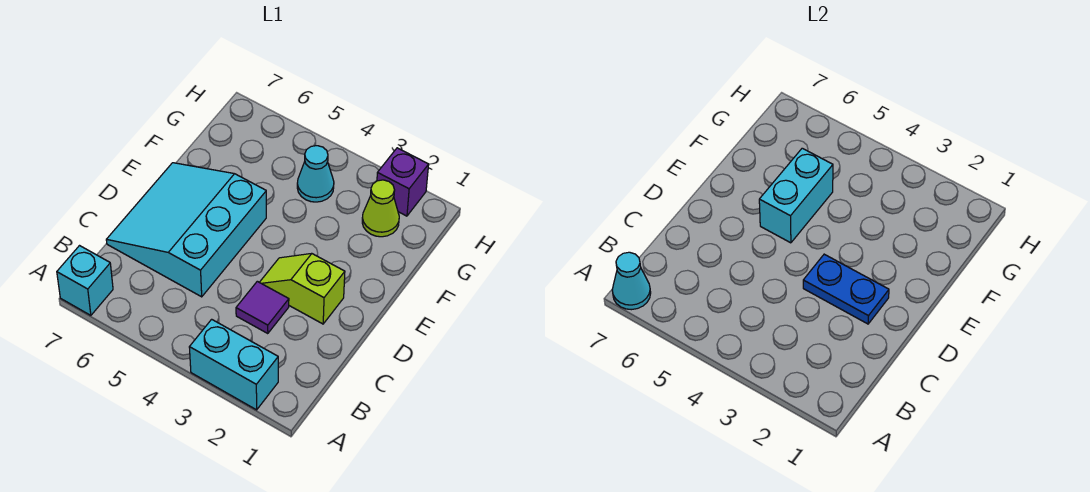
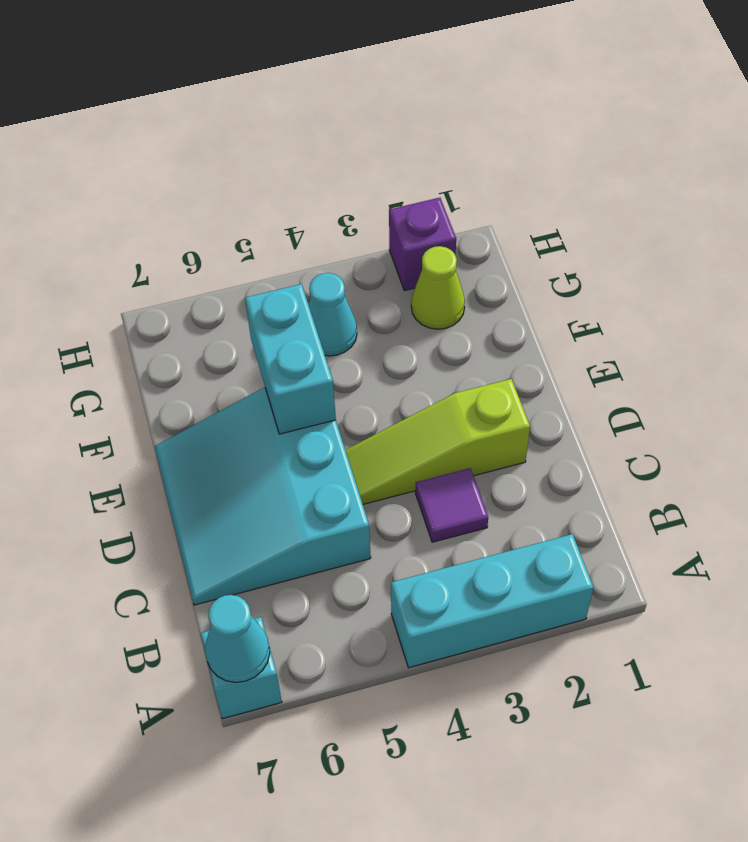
cyan 1x2 brick [189,319,278,410] -> cyan 1x3 brick [391,534,593,668]
lime 1x2 slope [260,254,345,324] -> lime 1x3 slope [345,379,530,504]
blue 1x2 plate [803,254,889,324] -> none

